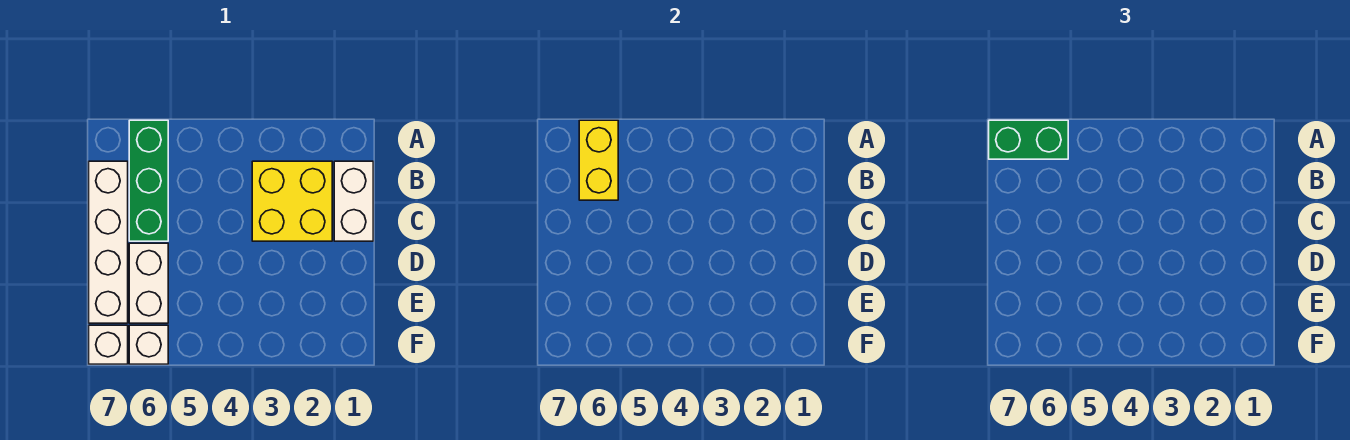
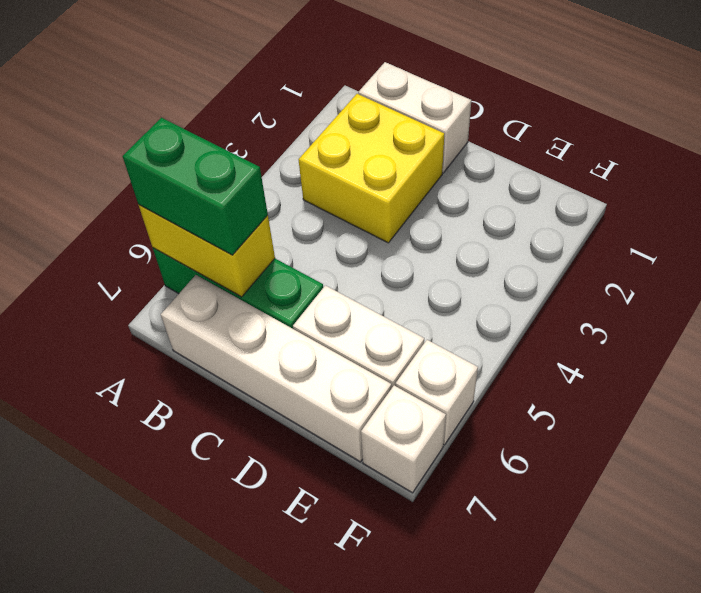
green 1x2 brick [989,120,1068,159] -> green 1x2 brick turned to [123,118,268,255]

